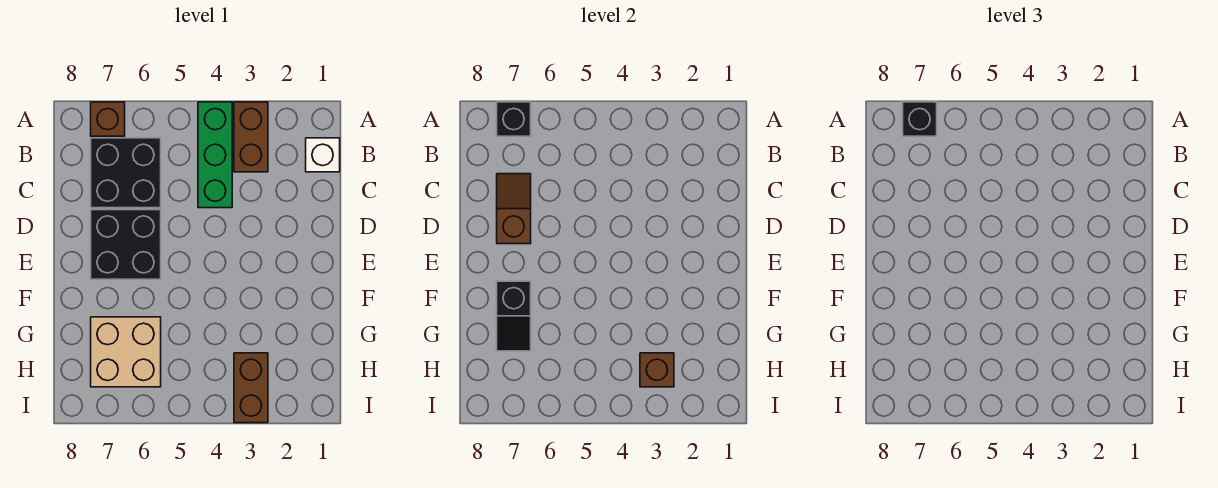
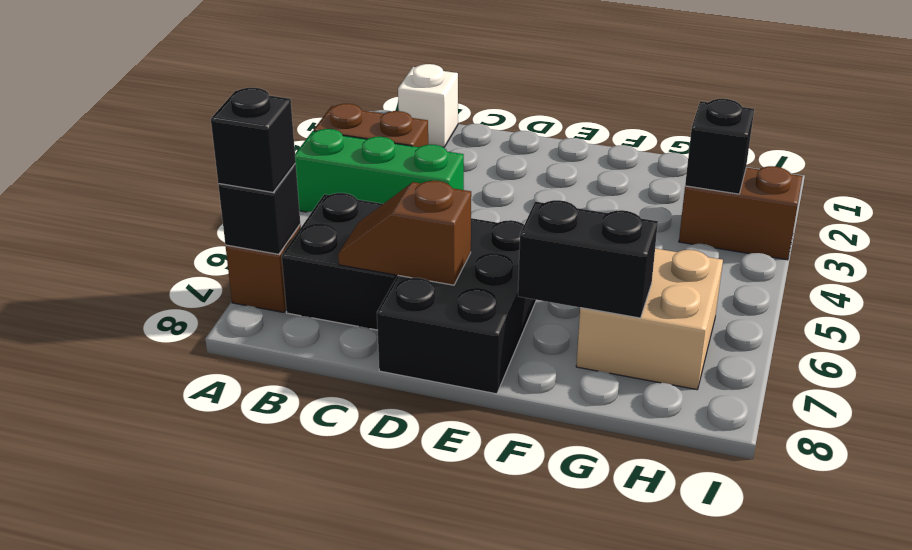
black 2x2 brick [91,210,161,279] -> black 2x3 brick [377,218,536,394]
black 1x2 slope [497,281,531,351] -> black 1x2 brick [518,200,658,318]
brown 1x1 brick [640,353,674,387] -> black 1x1 brick [685,99,754,194]

